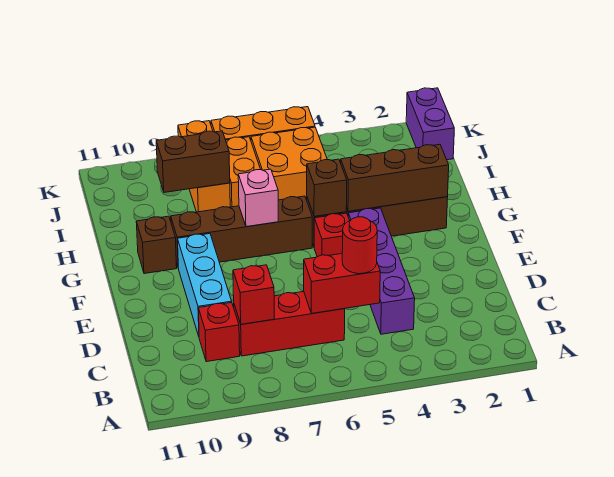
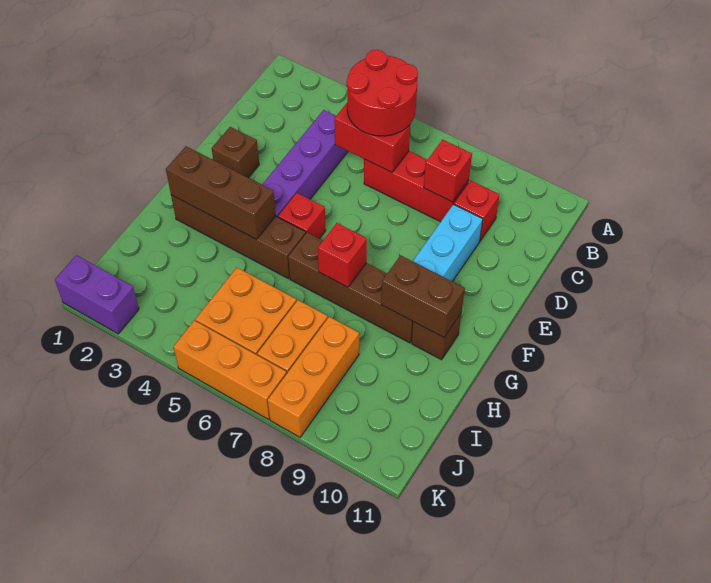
red 1x1 round brick [342,217,377,274] -> red 2x2 round brick [347,50,418,136]
brown 1x1 brick [307,159,347,217] -> brown 1x1 brick moved to [212,127,259,178]
pink 1x1 brick [238,169,278,227] -> red 1x1 brick [318,223,367,287]
brown 1x2 brick [156,131,230,192] -> brown 1x2 brick moved to [381,255,465,338]
purple 1x2 brick [406,88,454,160] -> purple 1x2 brick turned to [55,255,139,334]

